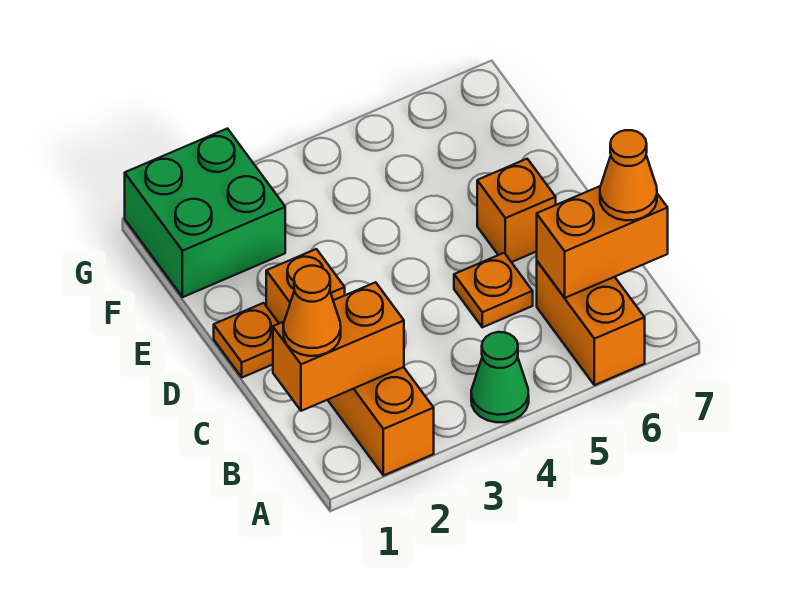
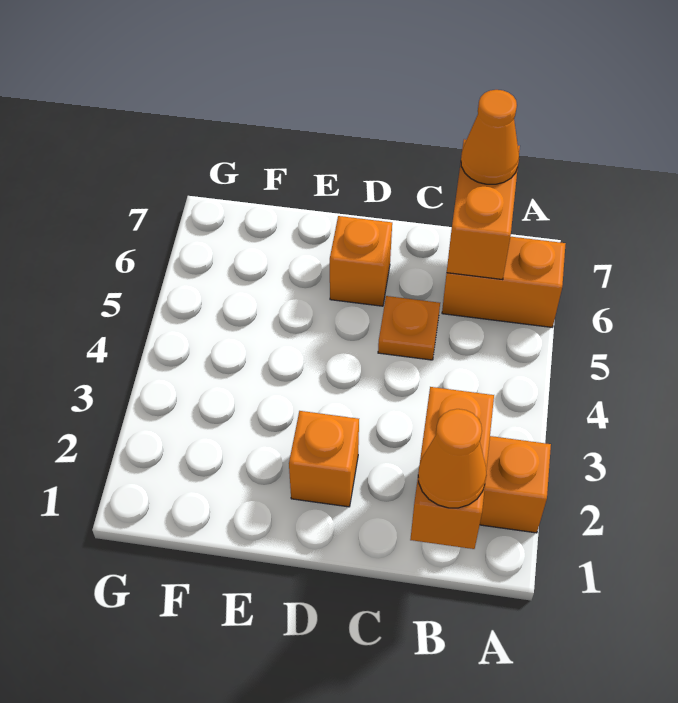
green 1x1 cone [471,332,529,422] -> none
orange 1x1 plate [214,303,279,377] -> none
green 2x2 brick [125,129,285,297] -> none

